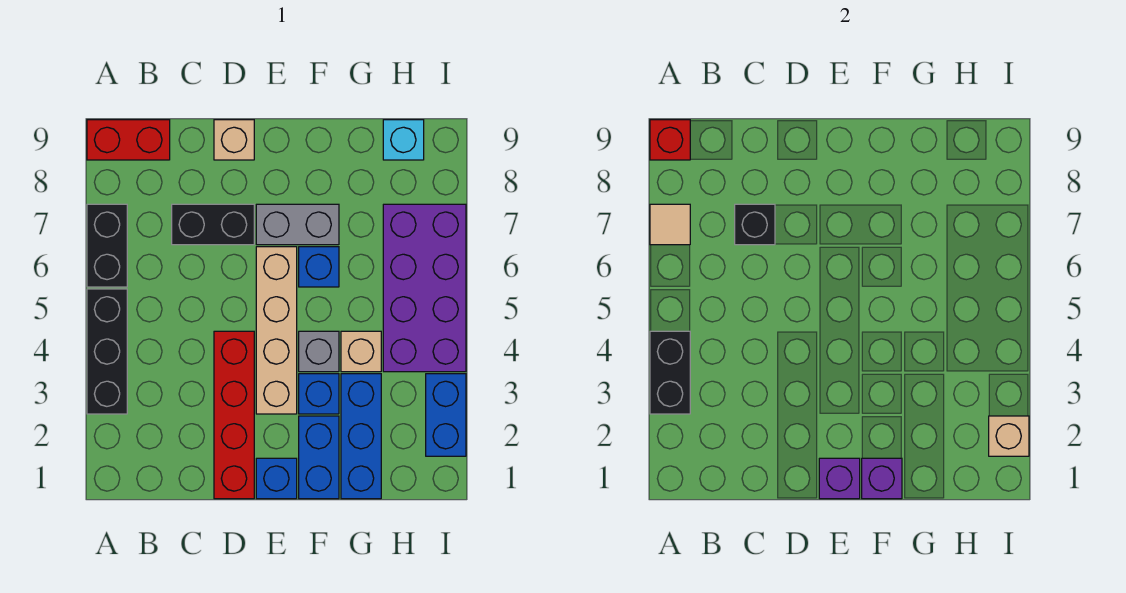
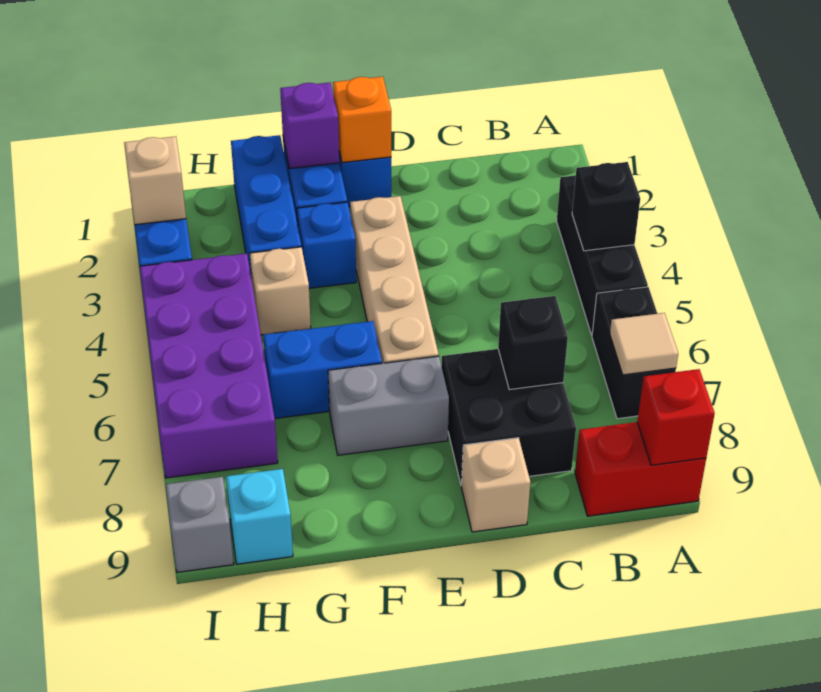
black 1x2 brick [650,331,690,414] -> black 1x1 brick [572,162,640,251]
black 1x2 brick [172,204,254,245] -> black 2x2 brick [442,349,576,486]
red 1x4 brick [214,331,254,499] -> none
purple 1x1 brick [819,458,860,499] -> orange 1x1 brick [333,77,391,163]
grey 1x1 brick [299,331,339,372] -> grey 1x1 brick moved to [166,477,234,572]
blue 1x1 brick [299,247,339,287] -> blue 1x2 brick [263,321,382,419]

